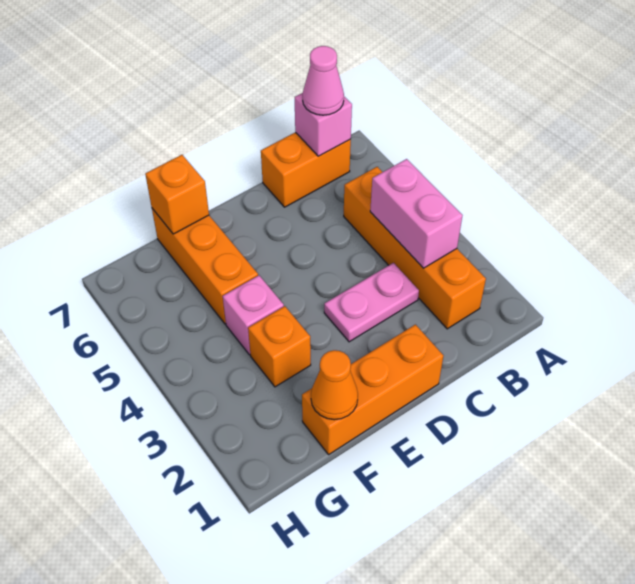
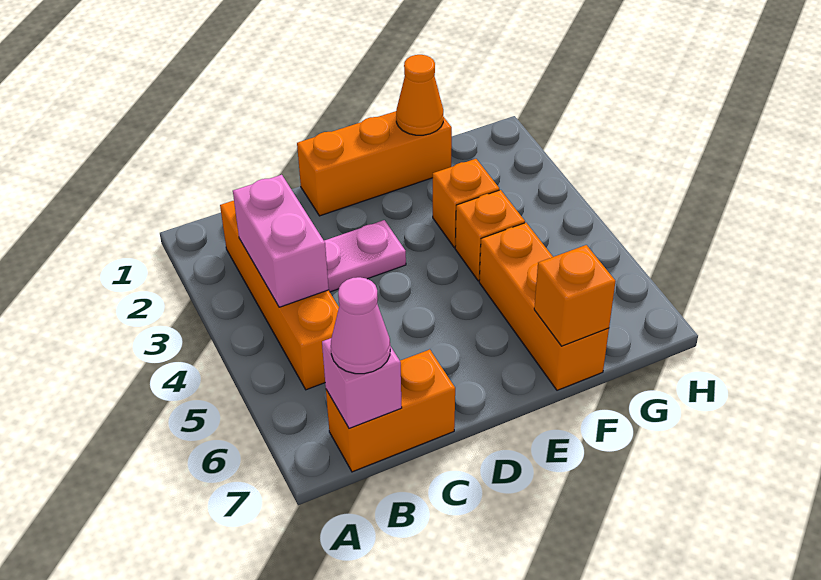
pink 1x1 brick [223,275,284,355] -> orange 1x1 brick [455,190,525,281]

